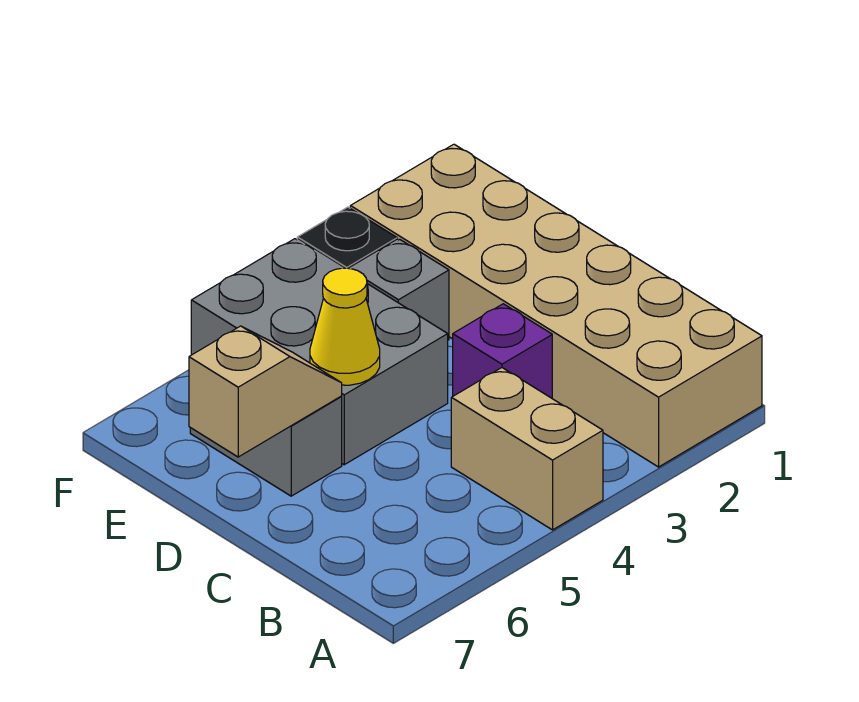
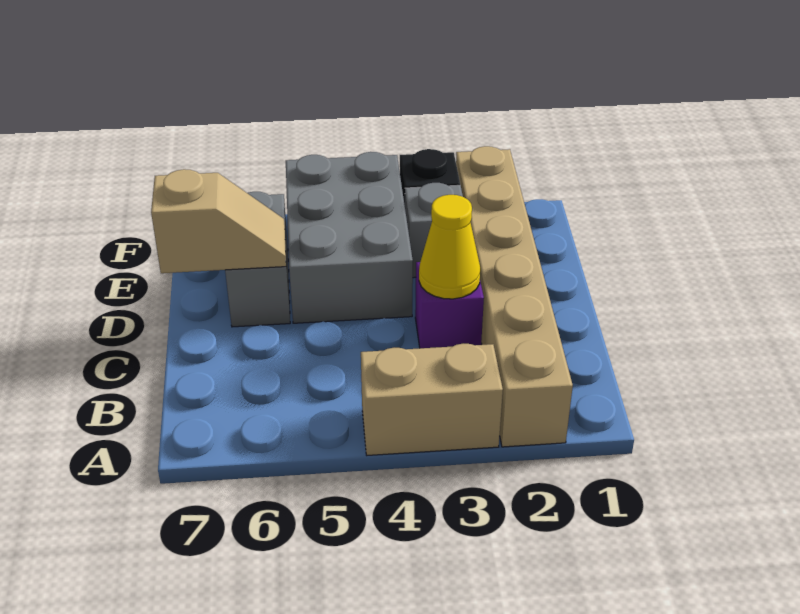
tan 2x6 brick [350,144,762,467] -> tan 1x6 brick [456,146,573,447]
tan 1x2 brick [451,368,603,530] -> tan 1x2 brick turned to [361,344,503,455]
yellow 1x1 cone [310,268,380,385] -> yellow 1x1 cone moved to [419,195,480,299]

